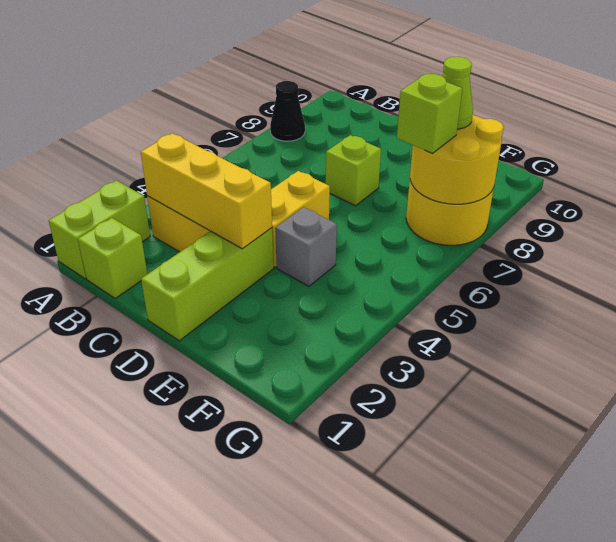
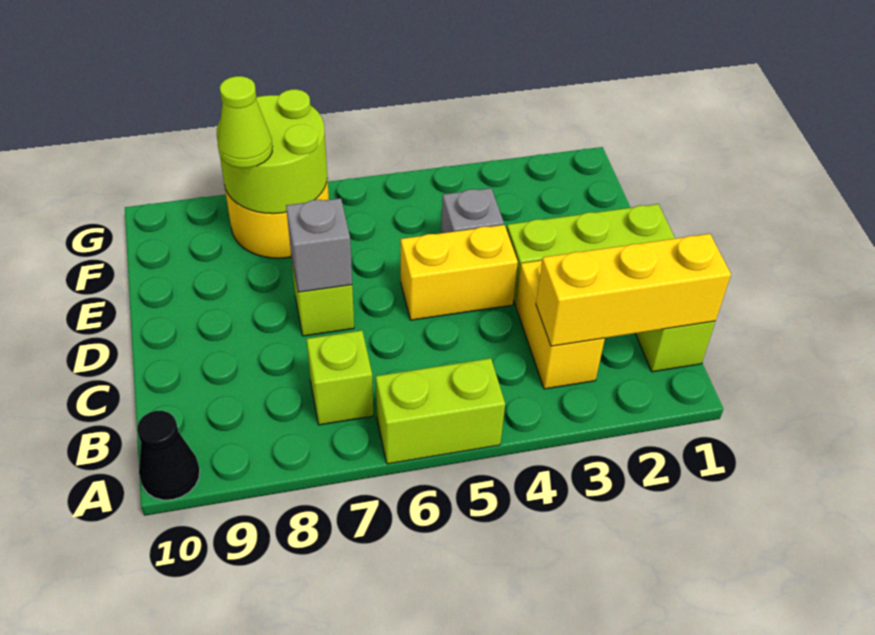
lime 1x2 brick [49,180,150,279] -> lime 1x2 brick moved to [376,358,505,464]
black 1x1 cone [270,81,305,141] -> black 1x1 cone moved to [137,411,200,500]
yellow 1x3 brick [141,133,272,249] -> yellow 1x3 brick turned to [536,234,731,346]
none -> grey 1x1 brick [286,198,352,292]
yellow 2x2 round brick [410,115,504,204] -> lime 2x2 round brick [217,89,327,214]
lime 1x1 brick [397,74,462,153] -> lime 1x1 brick moved to [307,330,373,425]

